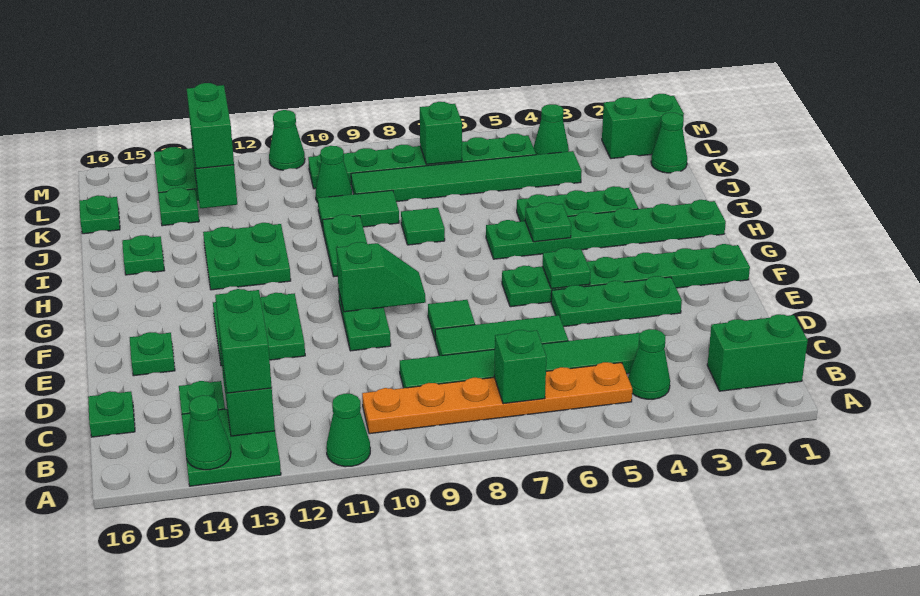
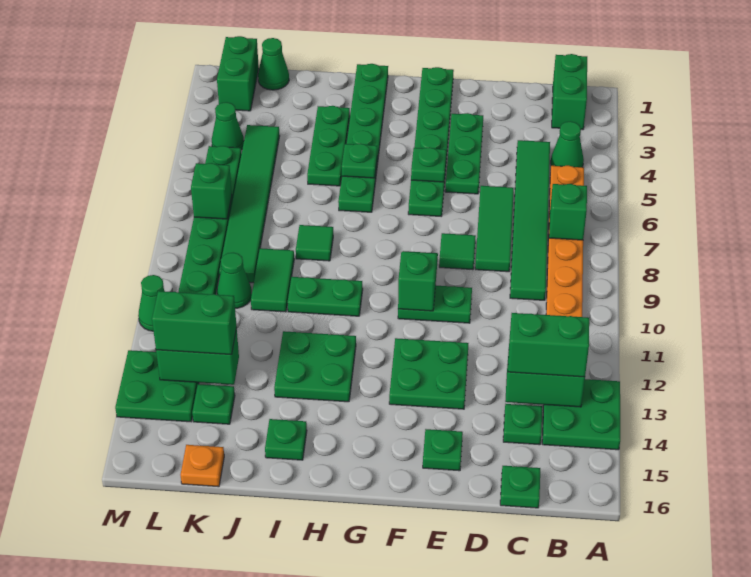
green 1x1 cone [326,394,370,467] -> none
green 1x1 cone [185,395,231,470] -> none
green 1x1 plate [79,195,120,234] -> orange 1x1 plate [181,445,224,487]

